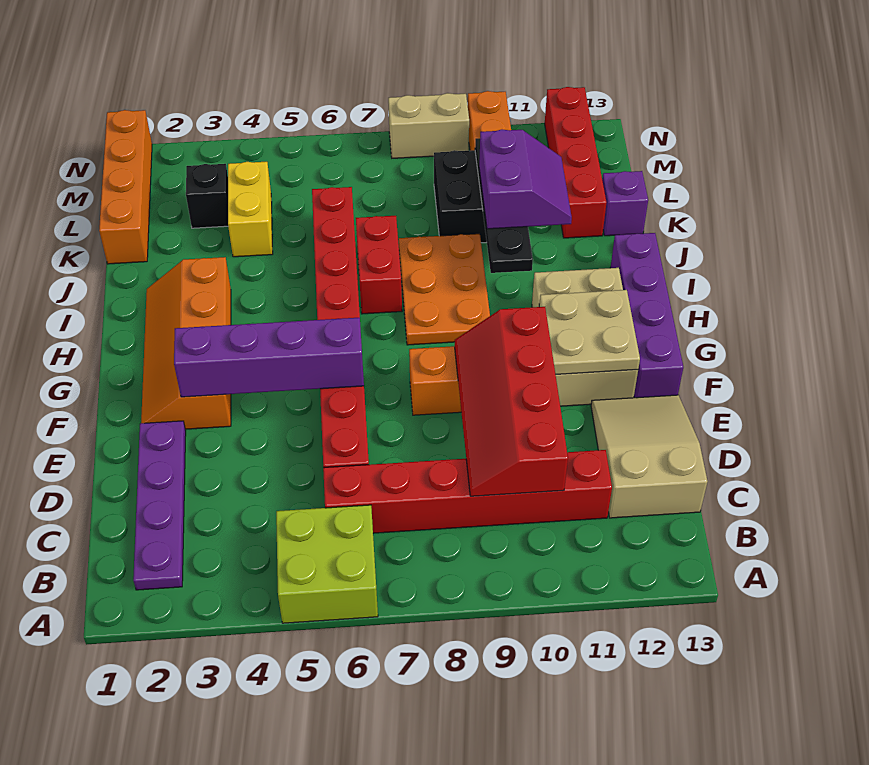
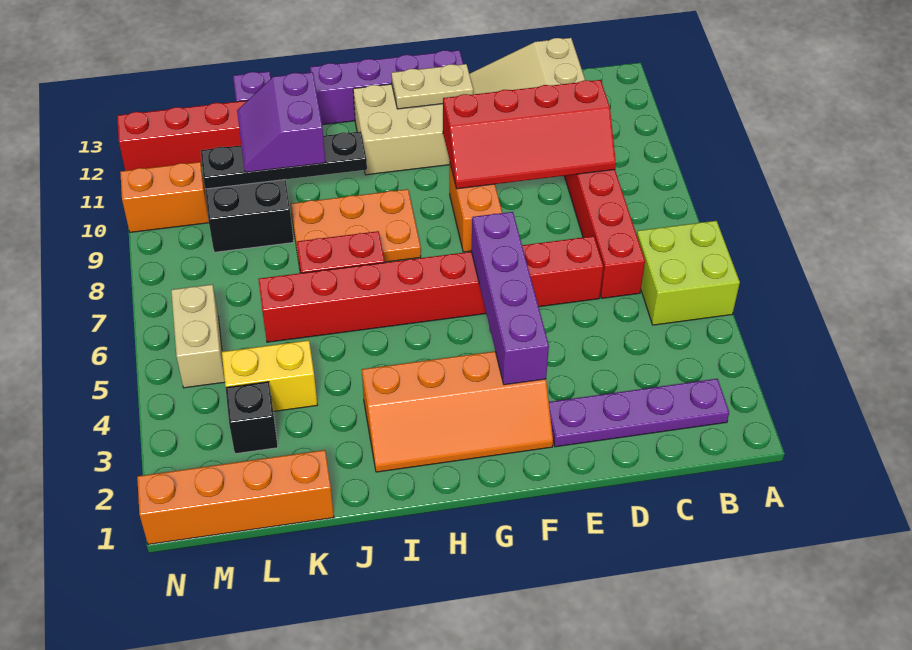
tan 2x2 plate [539,290,640,374] -> tan 1x2 plate [391,64,473,109]
purple 2x2 slope [479,130,572,229] -> purple 2x2 slope turned to [237,72,325,172]
tan 1x2 brick [388,93,469,158] -> tan 1x2 brick moved to [171,284,225,388]

